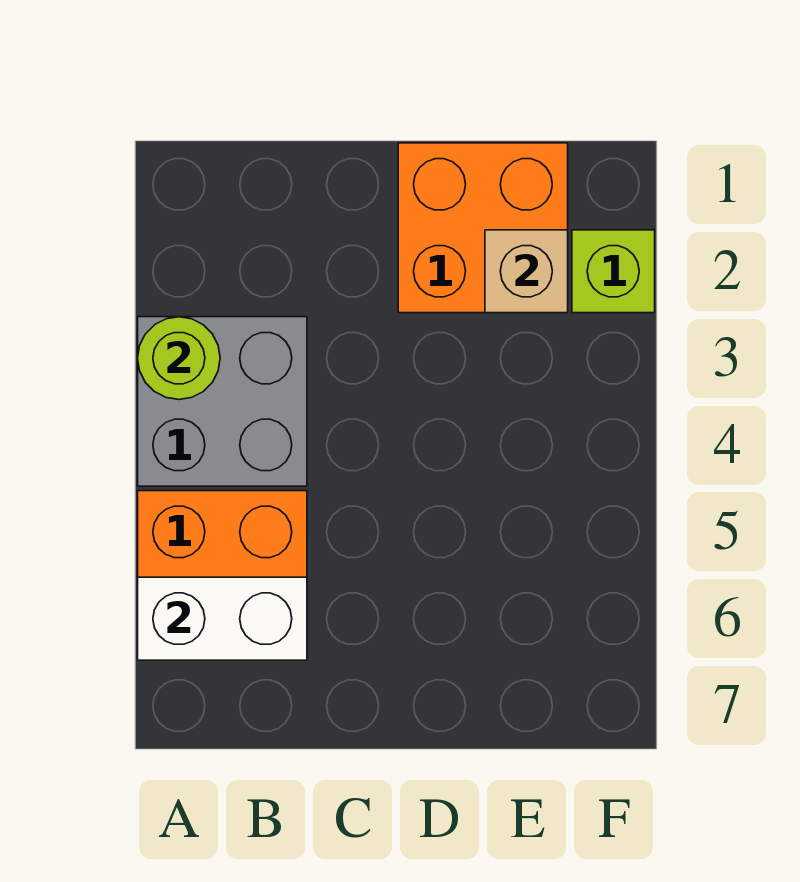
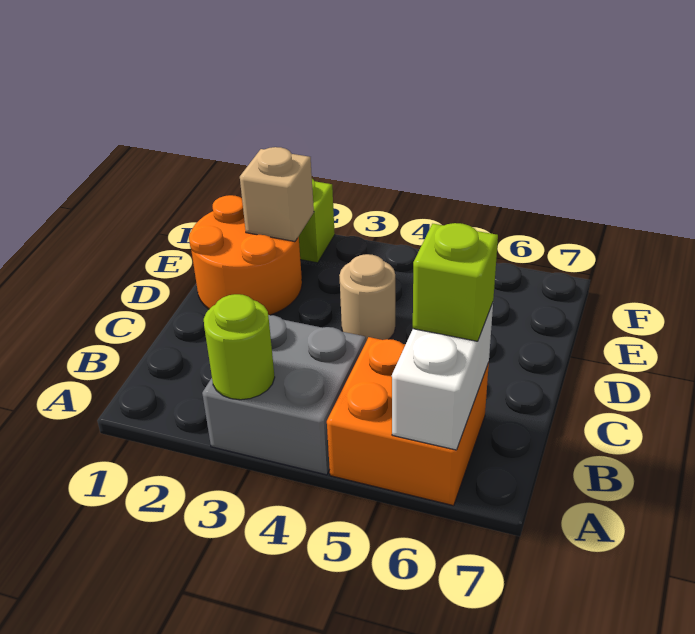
none -> lime 1x1 brick [413,223,498,341]
orange 2x2 brick [398,143,568,313] -> orange 2x2 round brick [189,195,302,315]
none -> tan 1x1 round brick [339,254,395,341]

